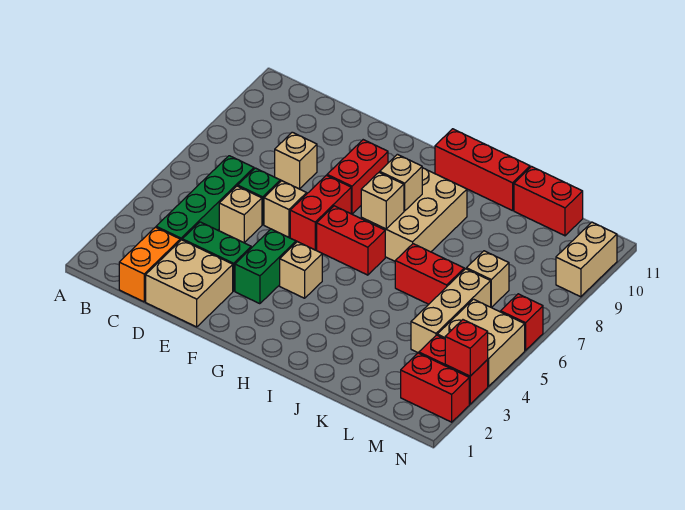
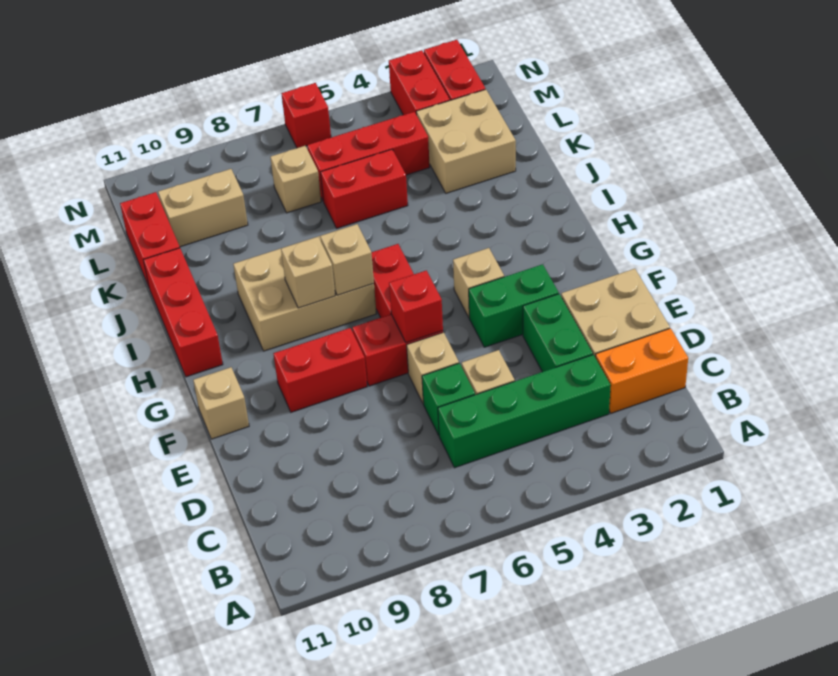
tan 1x1 brick [275,132,317,189] -> tan 1x1 brick moved to [193,367,249,439]
red 1x2 brick [395,244,464,304] -> red 1x2 brick turned to [321,149,408,228]
tan 1x3 brick [411,269,491,353] -> red 1x3 brick [307,112,430,201]
tan 2x2 brick [437,299,525,386] -> tan 2x2 brick moved to [416,89,516,193]
red 1x1 brick [445,320,488,376] -> red 1x1 brick moved to [389,270,443,343]
tan 1x2 brick [556,222,617,297] -> tan 1x2 brick moved to [158,169,248,247]

